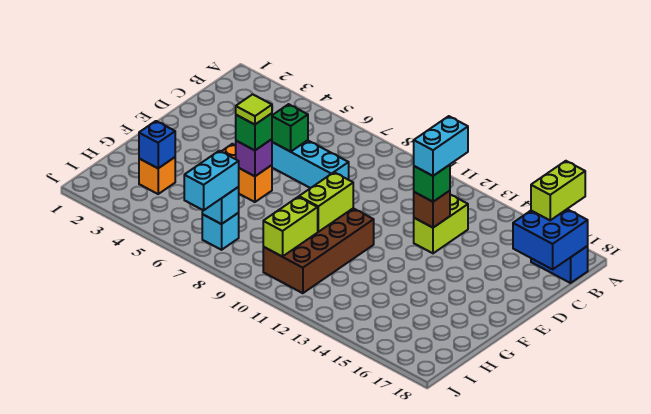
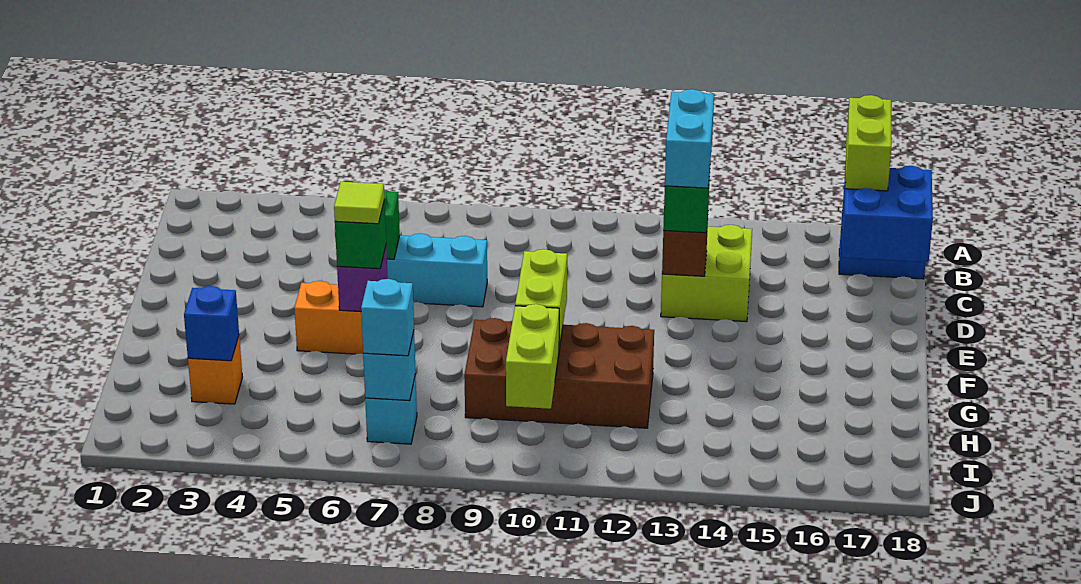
lime 1x2 brick [414,195,468,253] -> lime 2x2 brick [661,225,752,322]
brown 2x4 brick [263,208,374,293] -> brown 2x4 brick turned to [464,318,654,428]
cyan 1x2 brick [184,151,239,210] -> cyan 1x1 brick [361,279,414,356]

